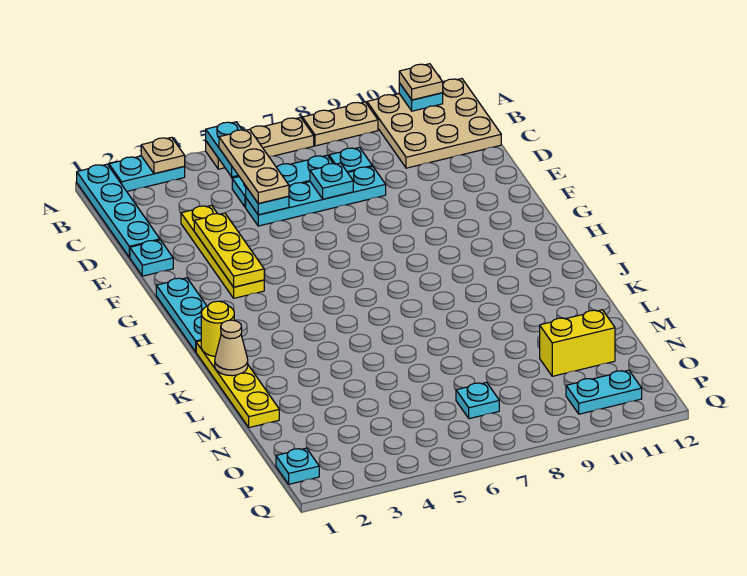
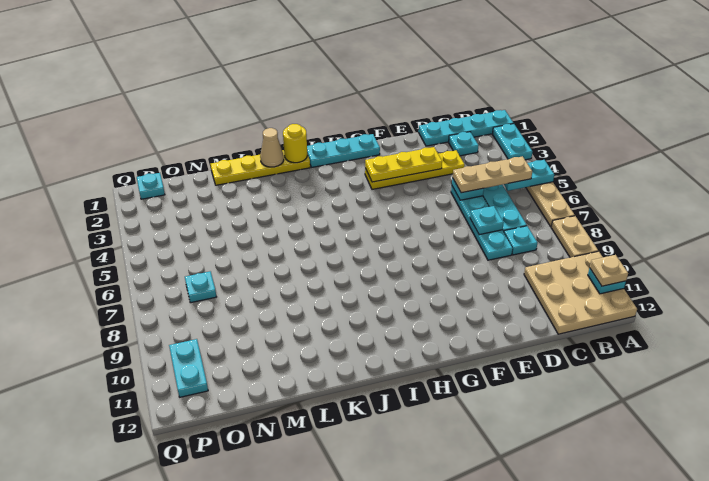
tan 1x1 plate [141,137,185,174] -> none
cyan 1x1 plate [130,240,173,276] -> cyan 1x1 plate moved to [449,132,479,156]
yellow 1x2 brick [540,310,615,376] -> none

